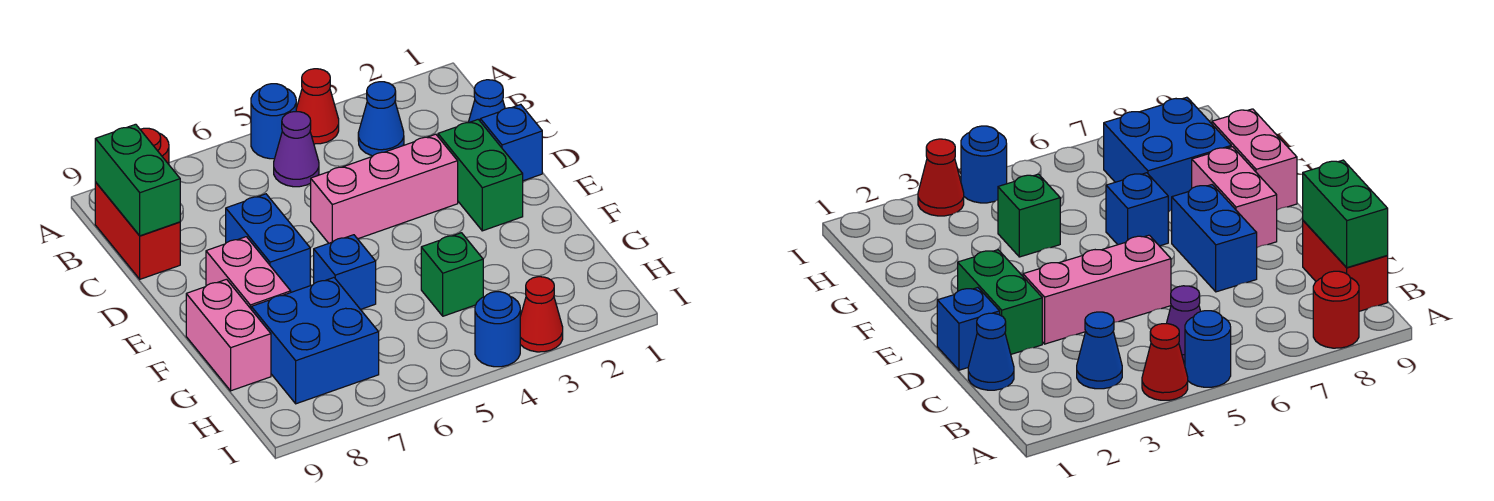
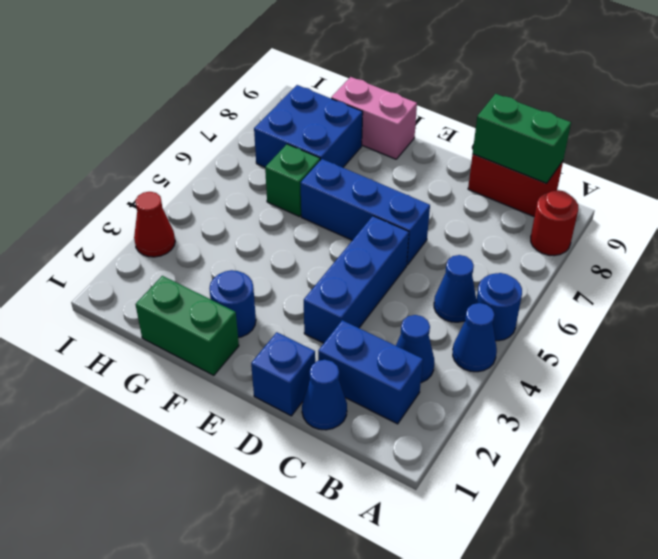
red 1x1 cone [296,69,339,144] -> blue 1x1 cone [453,303,497,372]
purple 1x1 cone [274,112,319,187] -> blue 1x1 cone [434,255,476,322]
green 1x2 brick [438,119,523,231] -> green 1x2 brick moved to [135,276,239,375]
pink 1x3 brick [311,134,458,243] -> blue 1x3 brick [304,216,409,343]
blue 1x2 brick [226,194,310,292] -> blue 1x2 brick moved to [318,320,423,424]
pink 1x2 brick [206,237,291,309] -> none
blue 1x1 brick [314,235,376,310] -> blue 1x3 brick [301,159,430,265]
green 1x1 brick [421,233,483,316] -> green 1x1 brick moved to [265,144,320,217]
blue 1x1 round brick [475,292,520,367] -> blue 1x1 round brick moved to [209,270,256,337]

